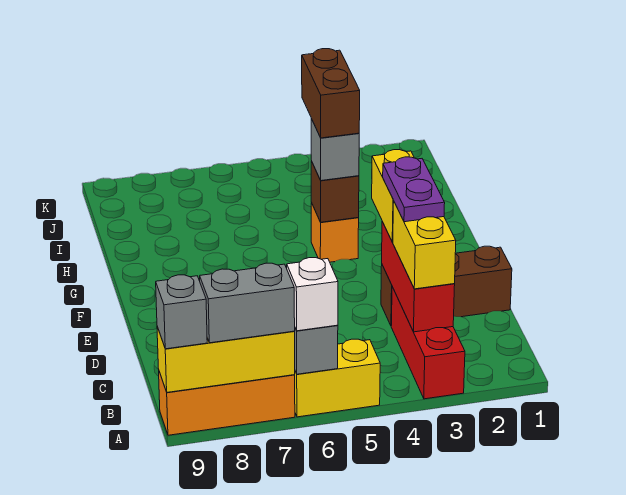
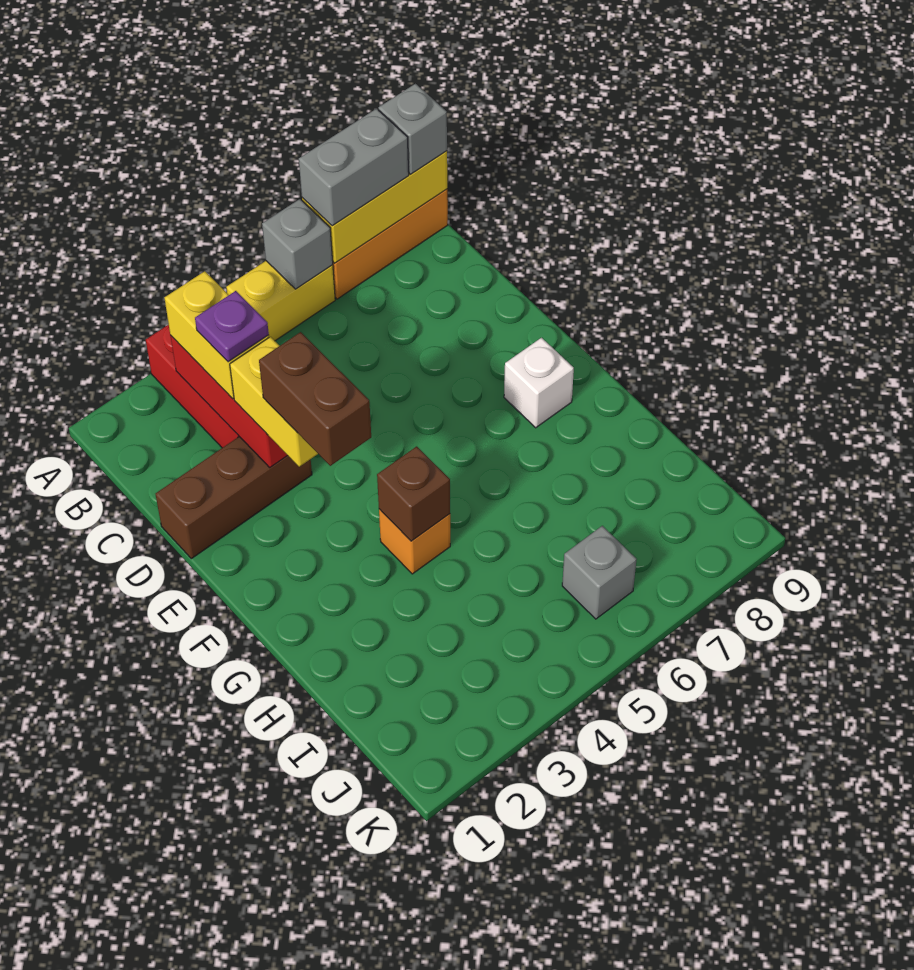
white 1x1 brick [287,258,338,331] -> white 1x1 brick moved to [504,338,574,428]
purple 1x2 plate [383,157,445,222] -> purple 1x1 plate [195,291,269,362]
grey 1x1 brick [311,119,359,181] -> grey 1x1 brick moved to [562,526,637,619]
brown 1x2 brick [302,49,360,138] -> brown 1x2 brick moved to [259,332,371,466]

